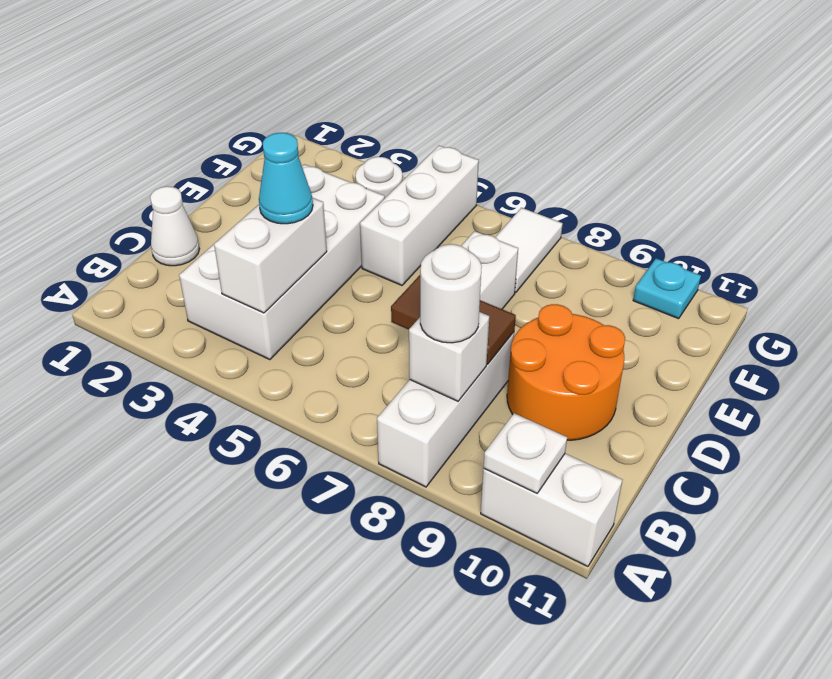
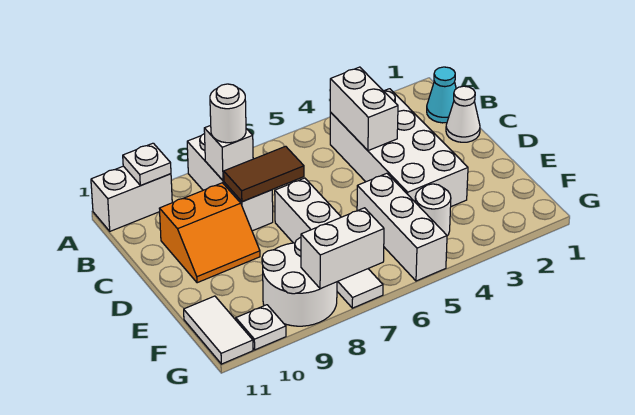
cyan 1x1 cone [259,133,313,224] -> cyan 1x1 cone moved to [427,67,456,123]
orange 2x2 round brick [507,304,625,440] -> orange 2x2 slope [159,183,260,283]
none -> white 2x2 round brick [262,237,337,326]
none -> white 1x2 tile [184,296,253,364]
none -> white 1x2 brick [301,208,384,289]
cyan 1x1 plate [633,258,701,319] -> white 1x1 plate [236,305,286,350]

